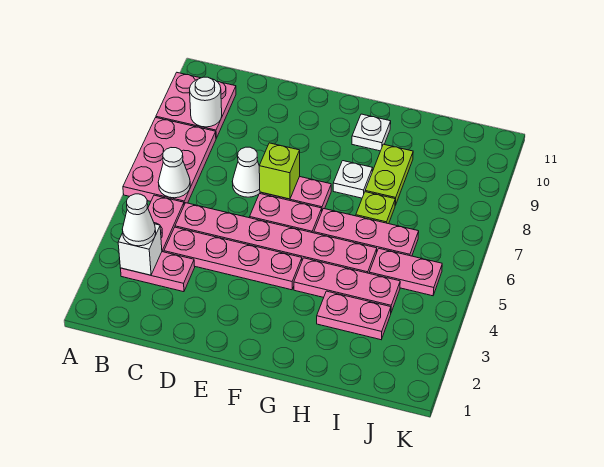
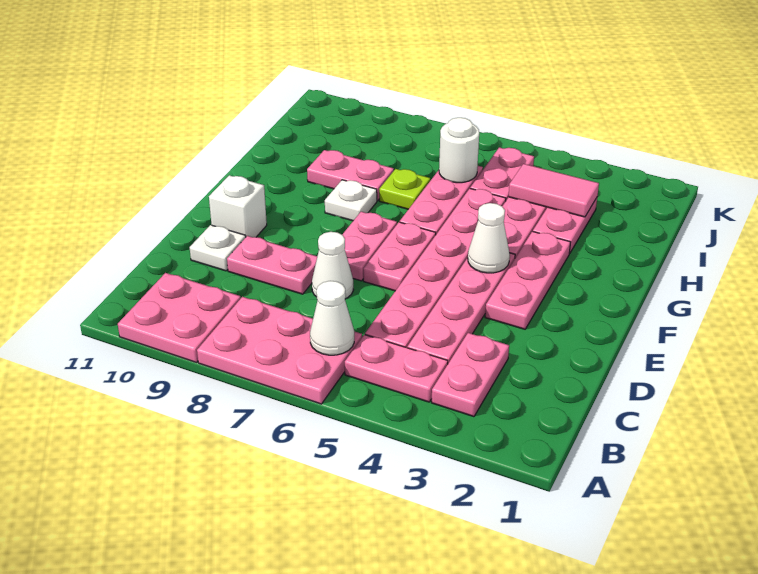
white 1x1 brick [118,224,162,275] -> white 1x1 brick moved to [209,175,267,237]
white 1x1 cone [122,194,156,246] -> white 1x1 cone moved to [468,203,510,273]
white 1x1 round brick [190,77,222,127] -> white 1x1 round brick moved to [439,118,479,183]
none -> pink 1x2 plate [227,236,317,294]
none -> pink 1x3 plate [485,231,571,329]
lime 1x1 brick [259,143,300,199] -> none
white 1x1 plate [352,114,391,151] -> white 1x1 plate moved to [190,225,246,271]
lime 1x2 plate [365,144,413,205] -> pink 1x2 plate [307,150,394,201]
none -> pink 1x2 tile [509,164,599,217]

